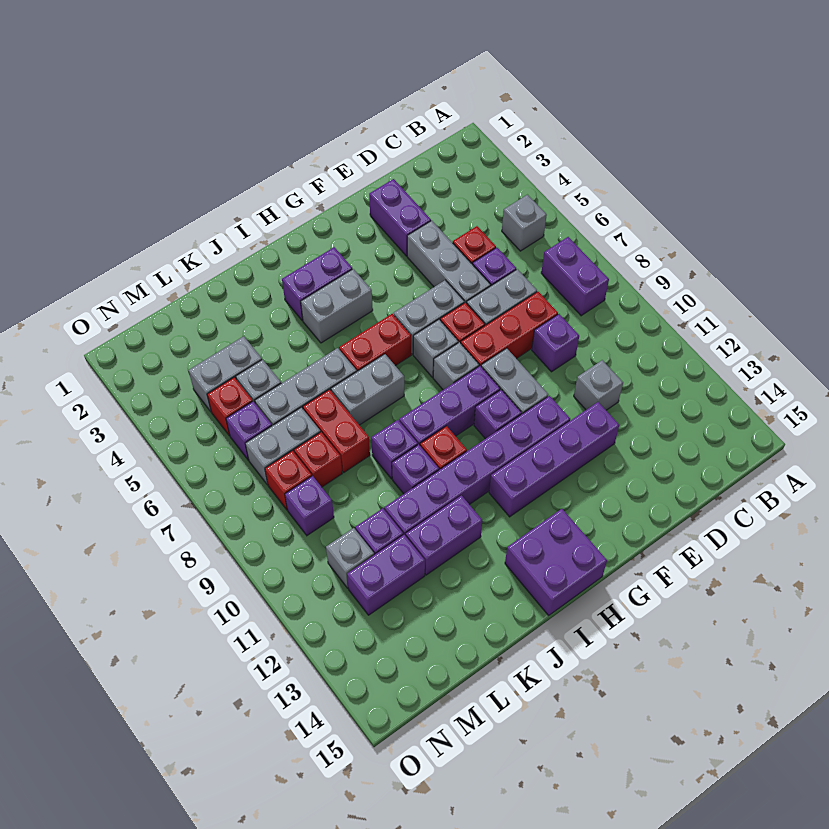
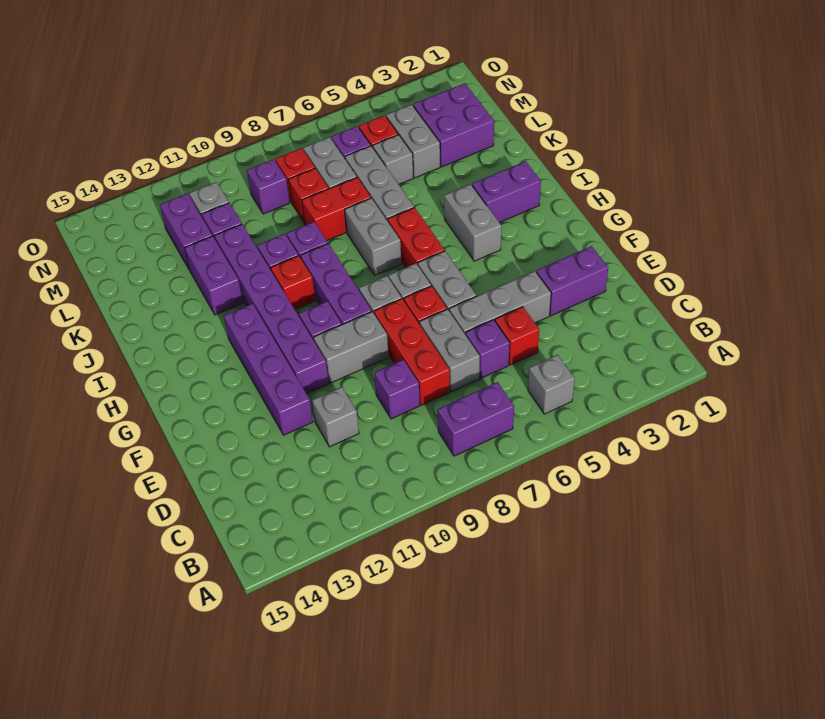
purple 1x2 brick [282,247,352,321] -> purple 1x2 brick turned to [472,161,541,223]
purple 2x2 brick [505,509,607,615] -> purple 2x2 brick moved to [413,84,494,167]

